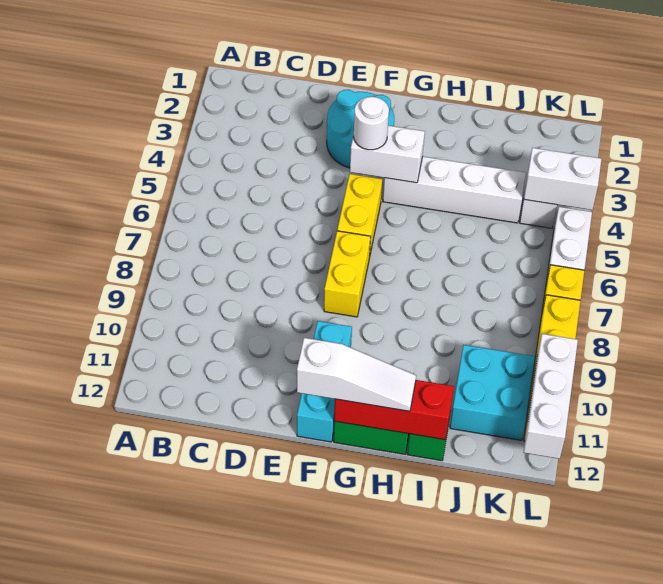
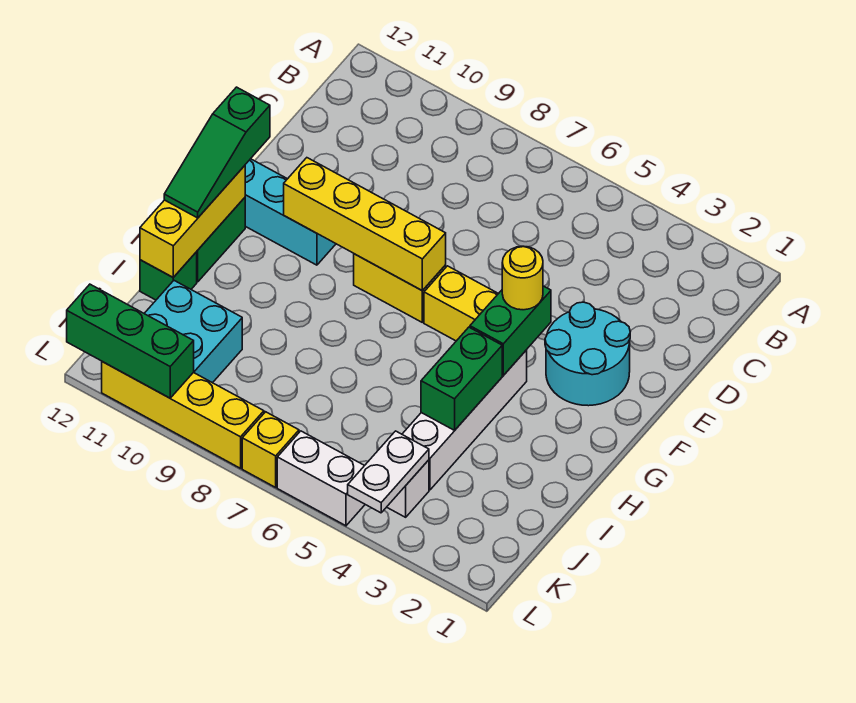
white 1x2 brick [350,126,425,183] -> green 1x2 brick [470,286,551,375]
white 1x1 round brick [354,97,389,150] -> yellow 1x1 round brick [502,246,543,310]
none -> yellow 1x4 brick [284,158,446,291]
white 1x3 slope [297,338,416,411] -> green 1x3 slope [164,87,270,218]
red 1x3 brick [334,380,454,440] -> yellow 1x3 brick [140,166,245,277]
none -> green 1x2 brick [421,327,502,430]
white 1x2 brick [524,148,601,210] -> white 1x2 plate [348,431,429,513]
white 1x3 brick [523,334,578,459] -> green 1x3 brick [67,284,194,398]

